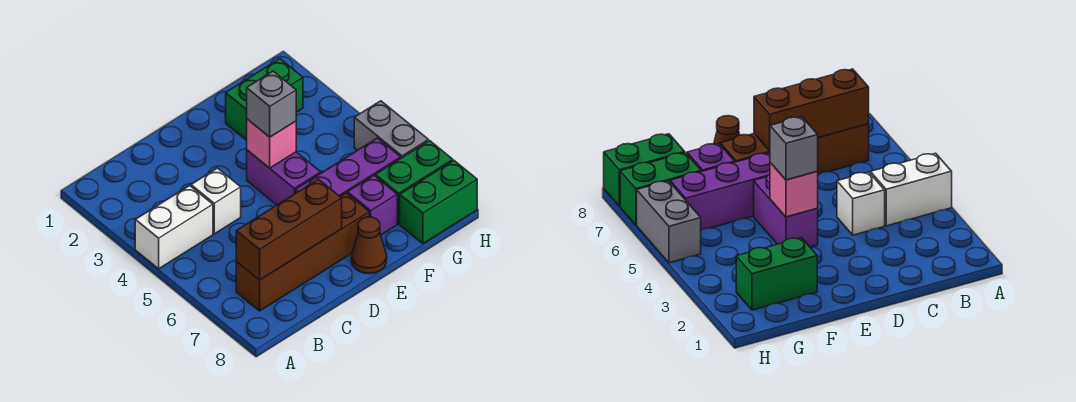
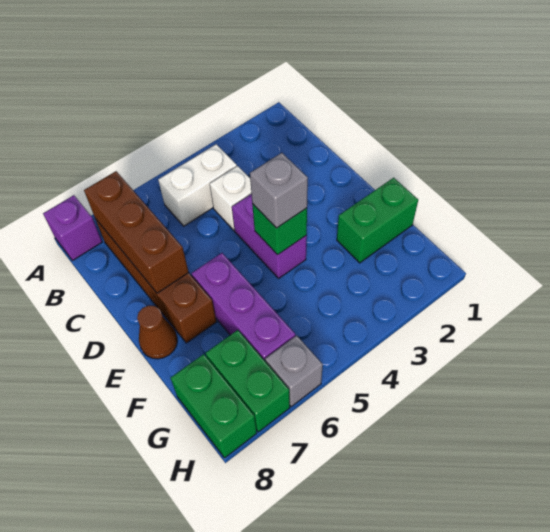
white 1x2 brick [135,186,213,269] -> white 1x2 brick turned to [158,144,237,226]
purple 1x2 brick [247,150,321,205] -> purple 1x2 brick turned to [232,194,307,278]
pink 1x1 brick [247,119,296,168] -> green 1x1 brick [252,204,307,255]
green 1x2 brick [226,59,303,140] -> green 1x2 brick turned to [337,178,418,263]
purple 1x1 brick [348,176,397,235] -> purple 1x1 brick moved to [43,195,102,261]
grey 1x2 brick [354,101,428,158] -> grey 1x1 brick [265,335,323,407]

